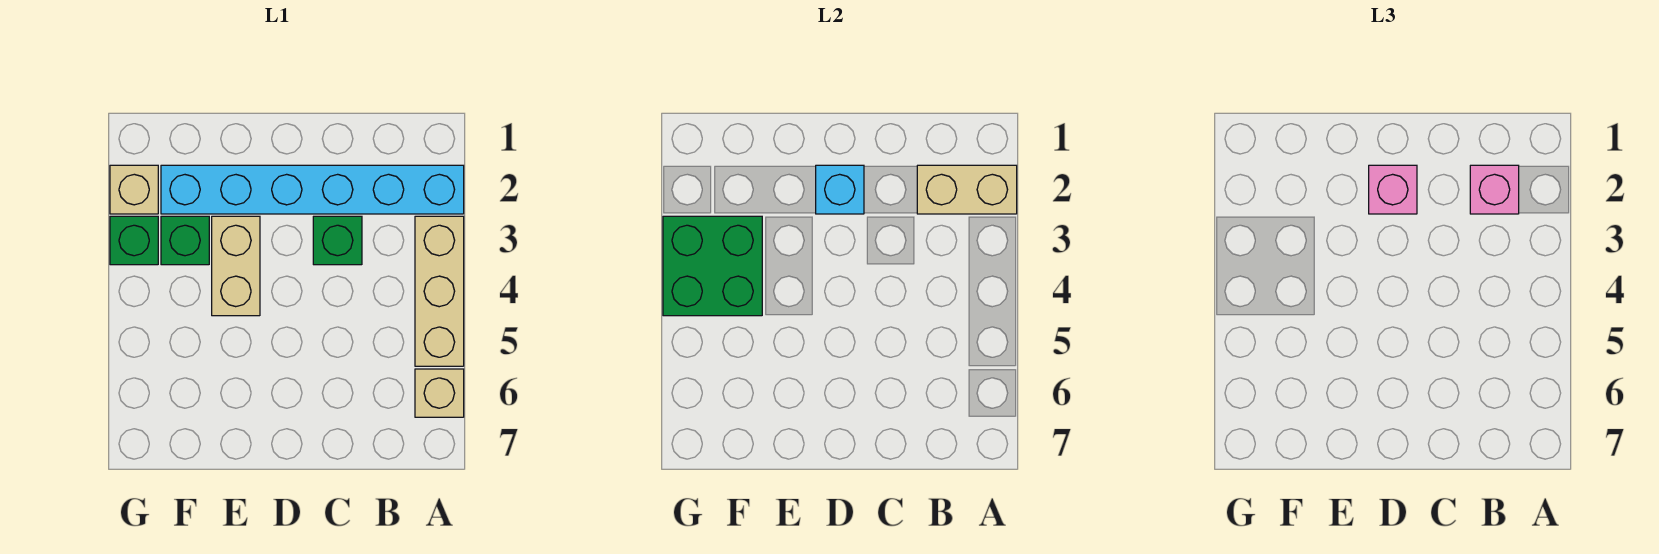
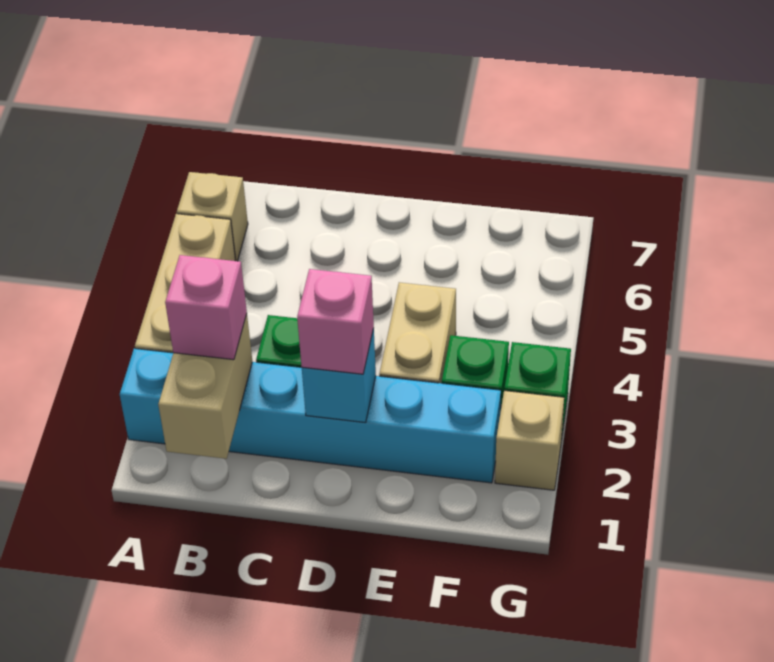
tan 1x2 brick [917,165,1017,214] -> tan 1x2 brick turned to [158,314,252,459]
green 2x2 brick [663,216,762,316] -> none

